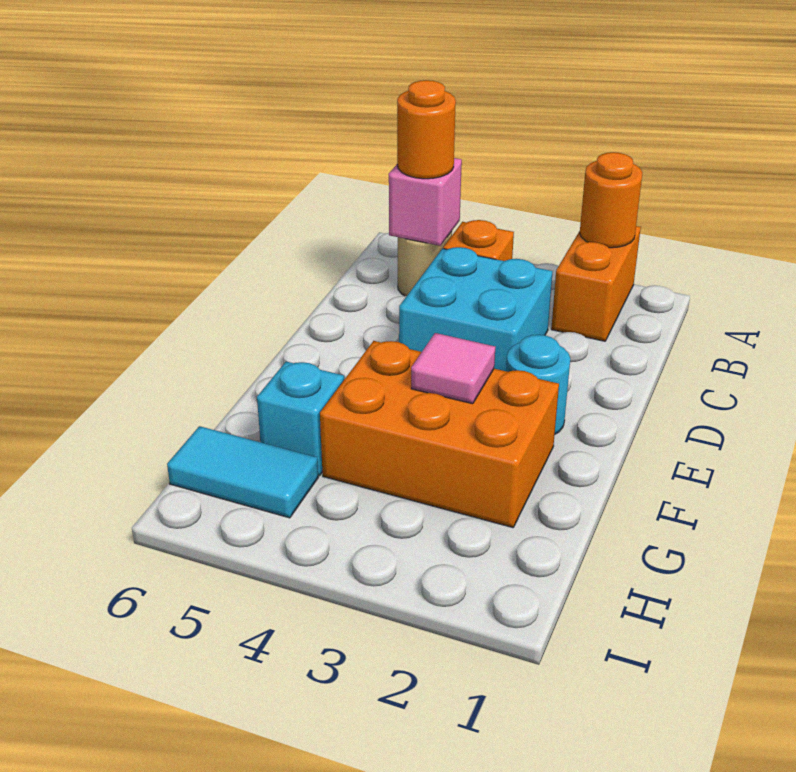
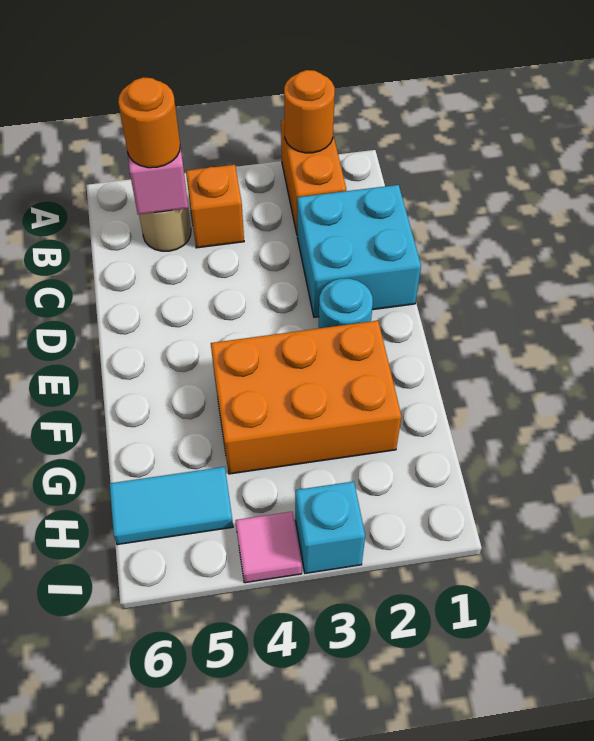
cyan 2x2 brick [399,247,553,371] -> cyan 2x2 brick moved to [297,185,421,317]
pink 1x1 tile [411,333,495,404] -> pink 1x1 tile moved to [235,512,302,583]
cyan 1x1 brick [257,362,344,476] -> cyan 1x1 brick moved to [295,481,365,573]

